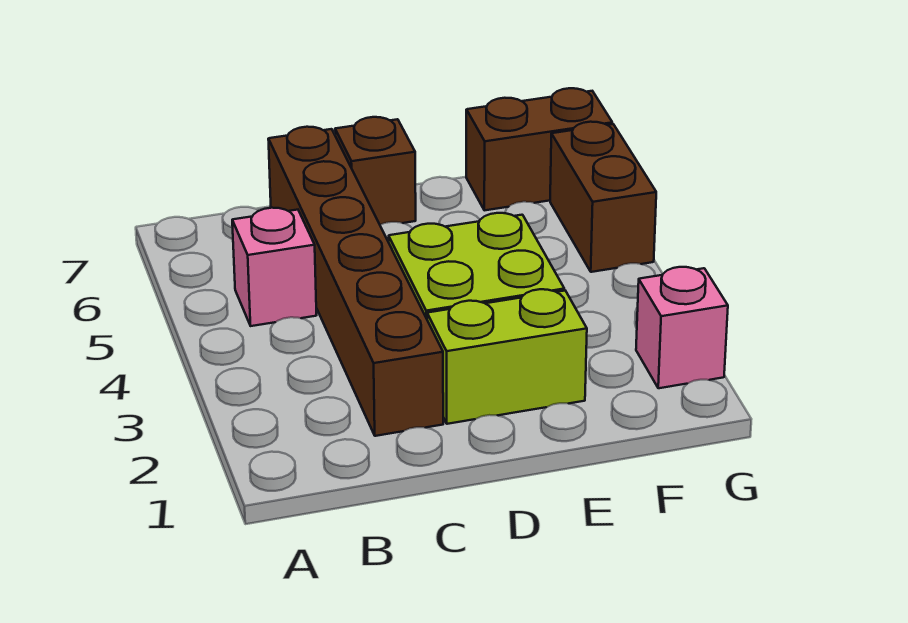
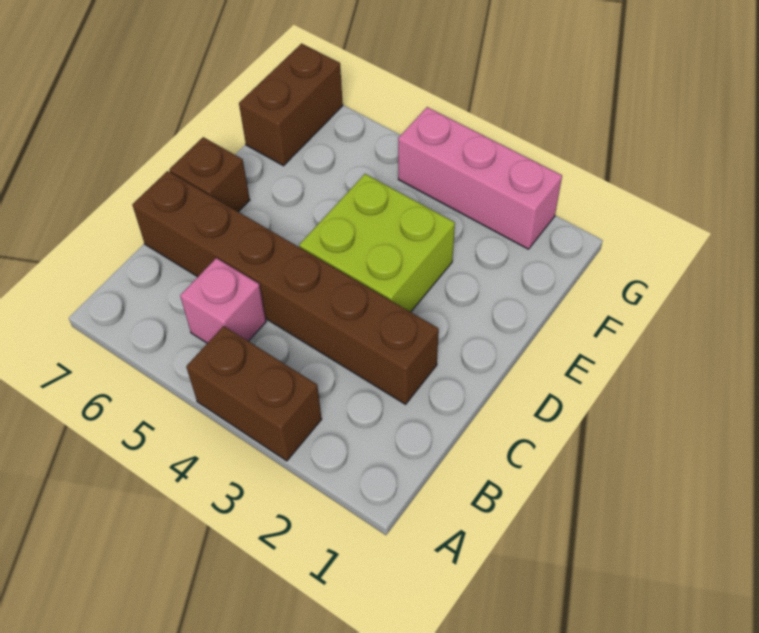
lime 1x2 brick [427,289,587,424] -> none
pink 1x1 brick [636,267,728,388] -> pink 1x3 brick [398,107,562,249]
brown 1x2 brick [550,122,656,272] -> brown 1x2 brick moved to [186,326,322,461]

